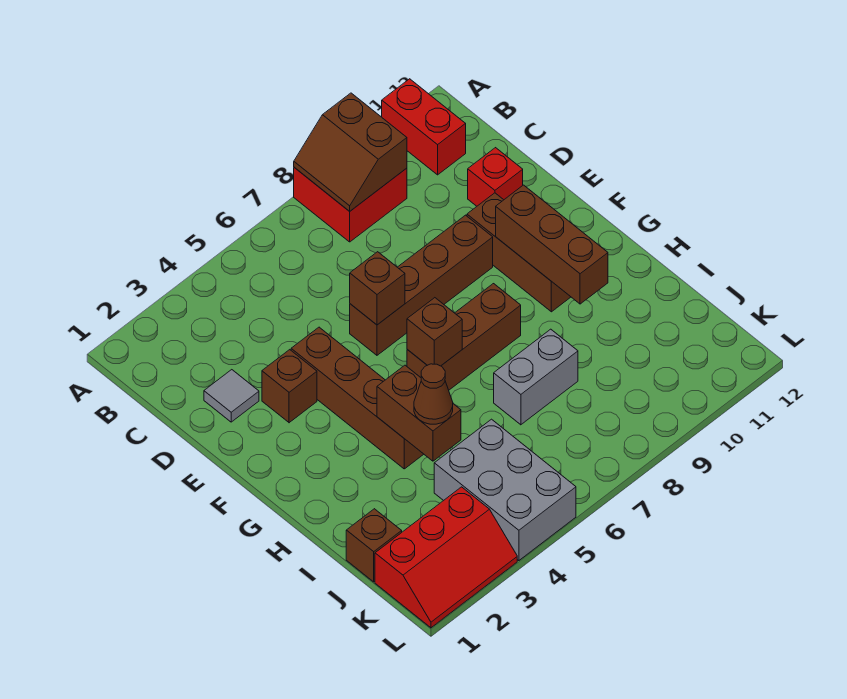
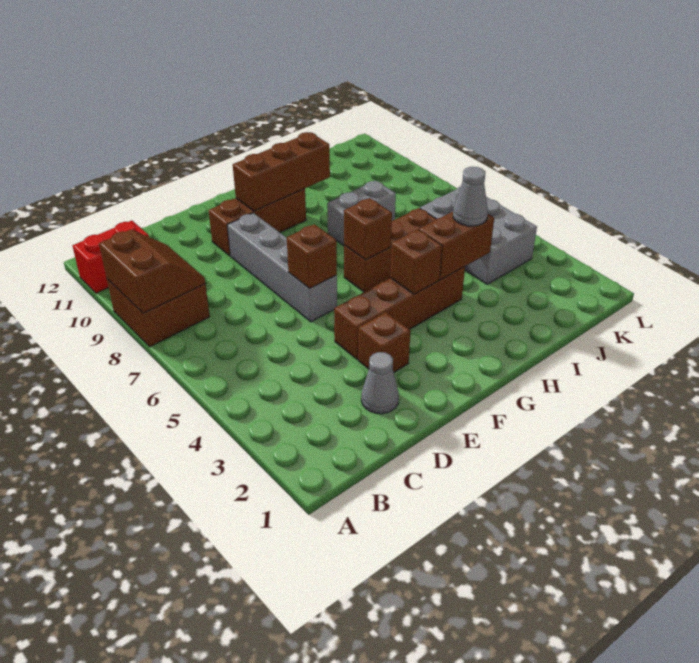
red 2x2 brick [294,167,407,242] -> brown 2x2 brick [107,279,210,347]
brown 2x2 slope [294,93,407,211] -> brown 2x2 slope turned to [99,230,205,313]
grey 1x1 tile [204,370,259,422] -> grey 1x1 cone [361,352,399,414]
red 1x1 brick [468,148,523,206] -> none
brown 1x4 brick [350,215,493,355] -> grey 1x4 brick [227,213,337,322]
brown 1x3 brick [407,284,521,390] -> brown 1x3 brick turned to [344,208,436,292]
brown 1x1 cone [414,364,453,424] -> grey 1x1 cone [453,167,488,226]
grey 1x2 brick [494,329,578,425] -> grey 1x2 brick turned to [327,180,396,246]
brown 1x1 brick [346,509,402,582] -> brown 1x1 brick moved to [390,230,442,294]
grey 2x3 brick [434,419,576,561] -> grey 2x3 brick turned to [420,186,537,284]
red 2x3 slope [375,487,517,628] -> none

